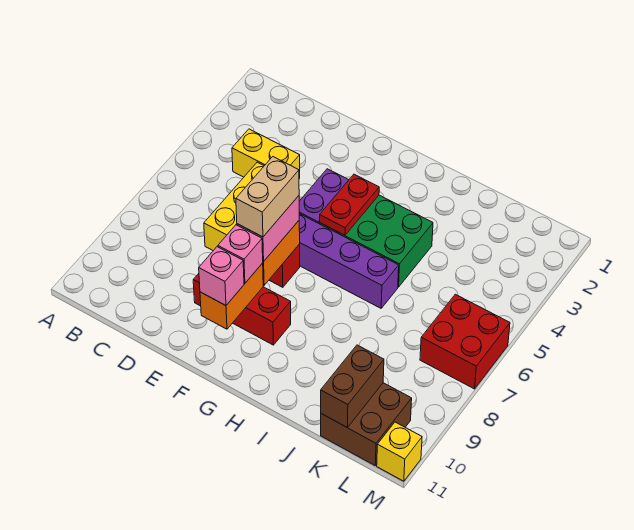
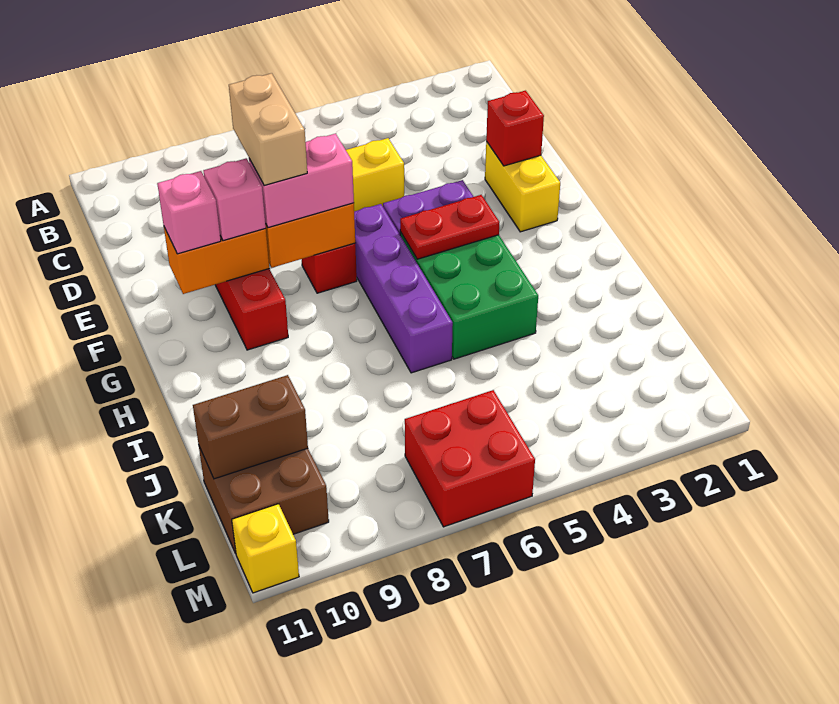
yellow 1x2 brick [232,129,300,179] -> yellow 1x2 brick moved to [485,142,560,232]
none -> red 1x1 brick [486,91,544,166]
tan 1x2 brick [236,157,299,237] -> tan 1x2 brick turned to [229,73,307,186]

